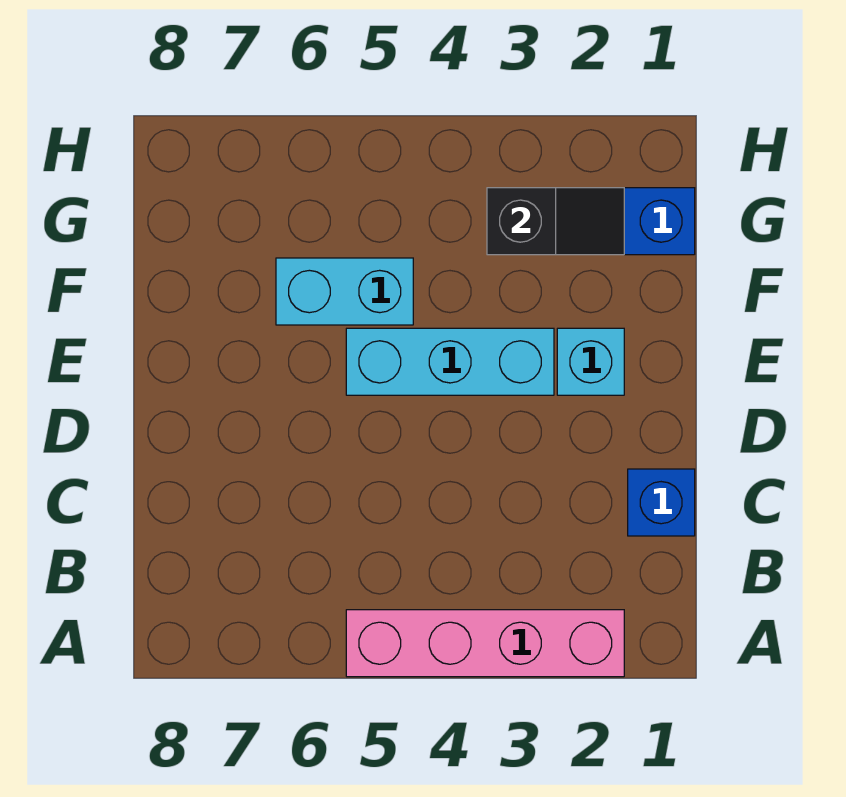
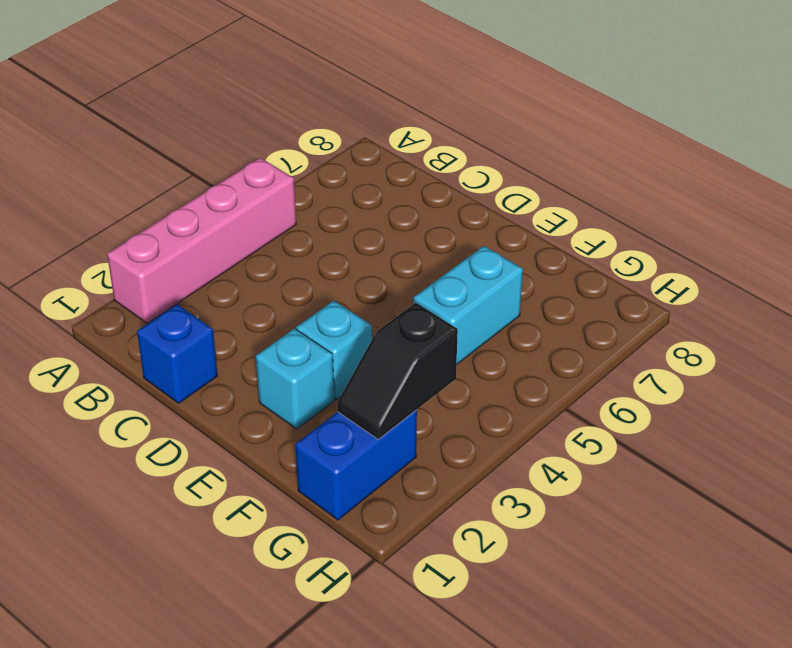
cyan 1x3 brick [346,328,554,395] -> cyan 1x1 brick [296,301,372,399]

